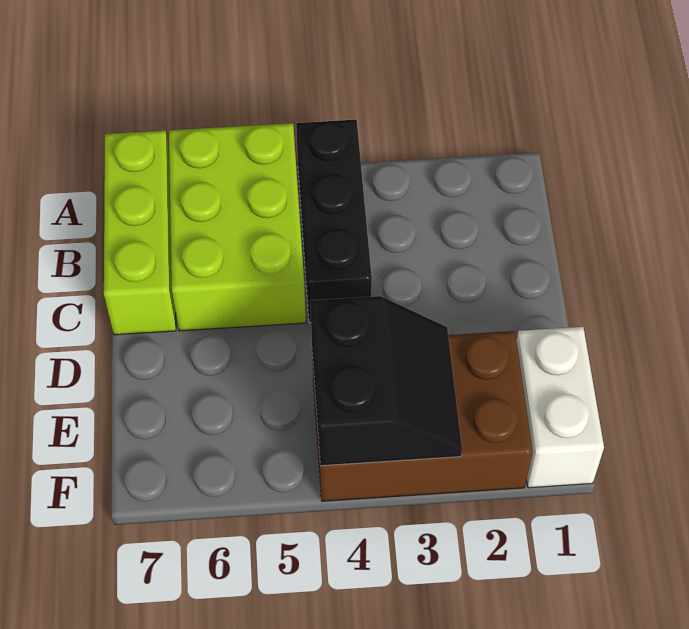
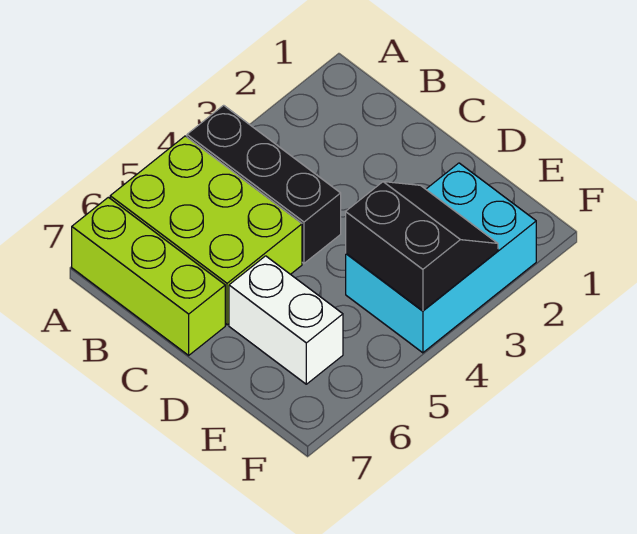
white 1x2 brick [516,327,604,488] -> white 1x2 brick moved to [229,256,343,384]
brown 2x3 brick [312,331,533,501] -> cyan 2x3 brick [346,163,536,353]

